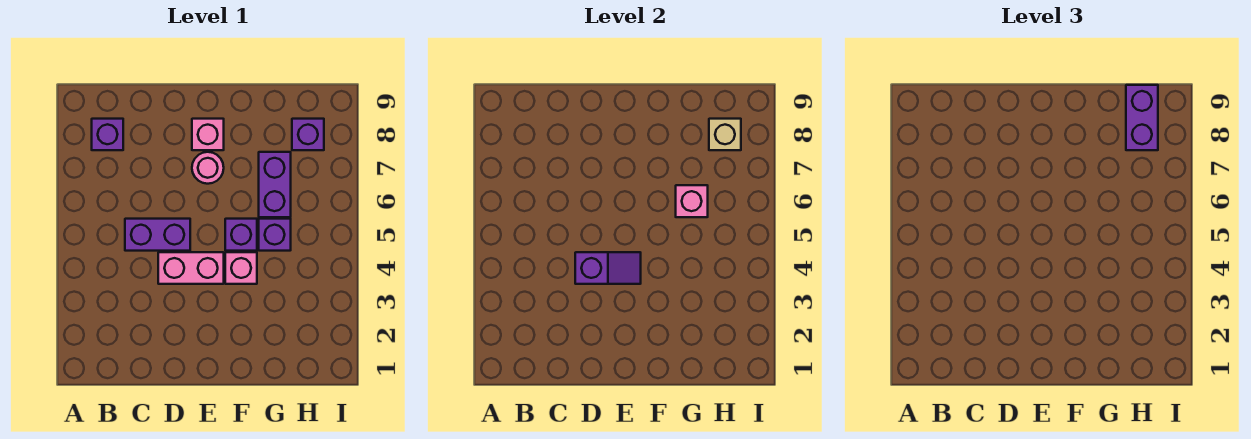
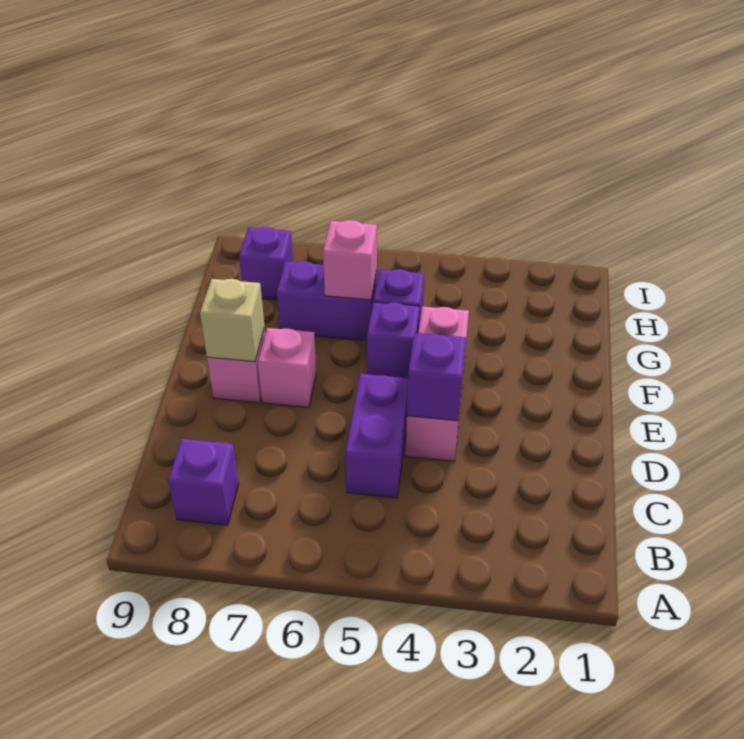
pink 1x1 round brick [192,152,224,184] -> pink 1x1 brick [258,328,316,407]
tan 1x1 brick [709,119,741,150] -> tan 1x1 brick moved to [200,279,265,362]
purple 1x2 brick [1126,85,1158,150] -> none

